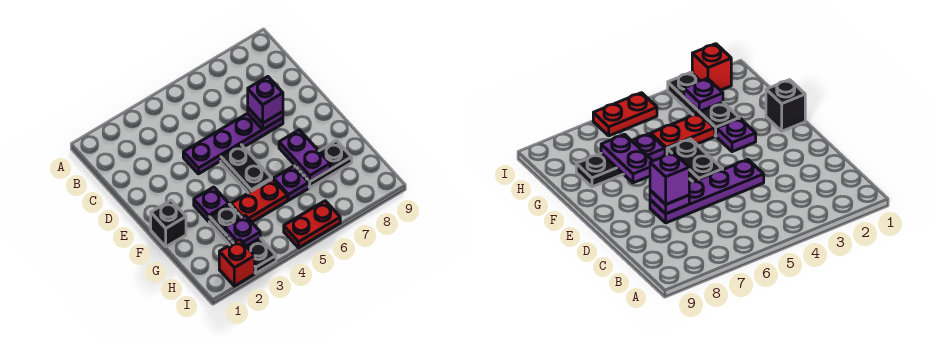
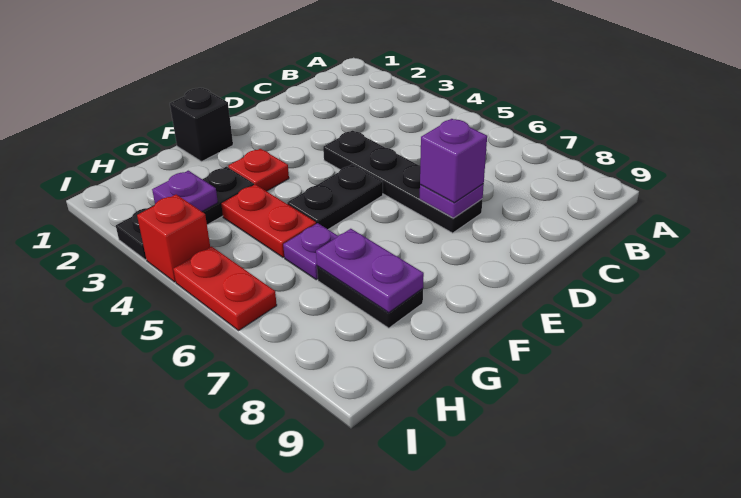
purple 1x4 plate [183,113,283,174] -> black 1x4 plate [323,130,483,233]
purple 1x1 plate [194,187,229,221] -> red 1x1 plate [228,149,289,191]
purple 1x2 plate [279,130,330,181] -> purple 1x2 plate turned to [316,229,424,313]
red 1x1 brick [219,239,255,286] -> red 1x1 brick moved to [137,194,210,282]

